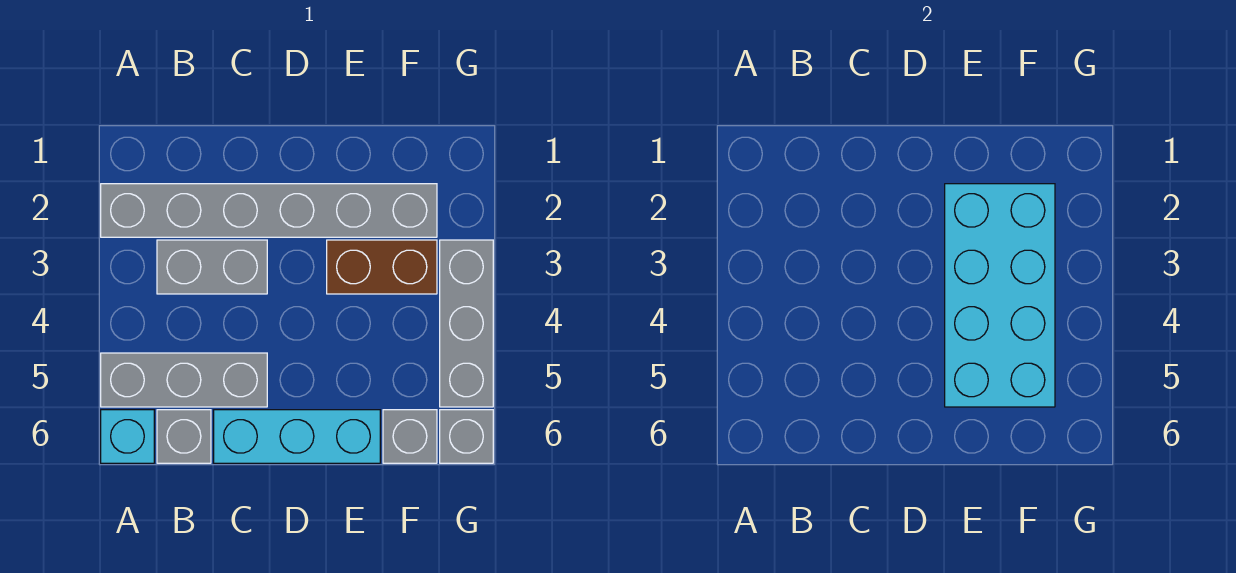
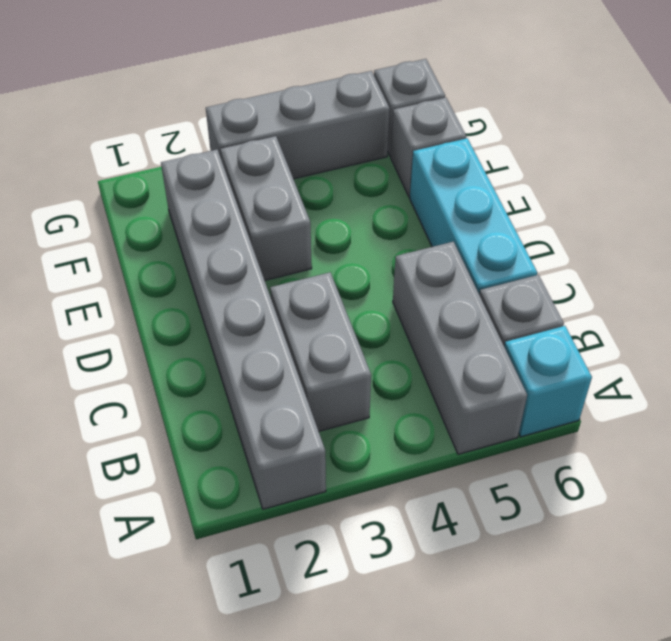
cyan 2x4 brick [945,184,1055,407] -> none
brown 1x2 brick [327,240,437,294] -> grey 1x2 brick [221,136,312,280]

